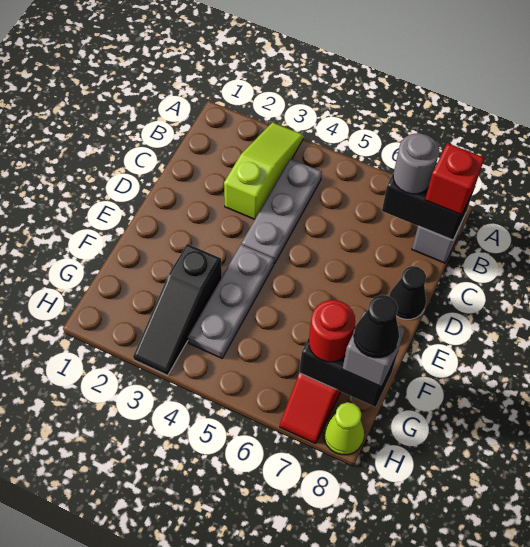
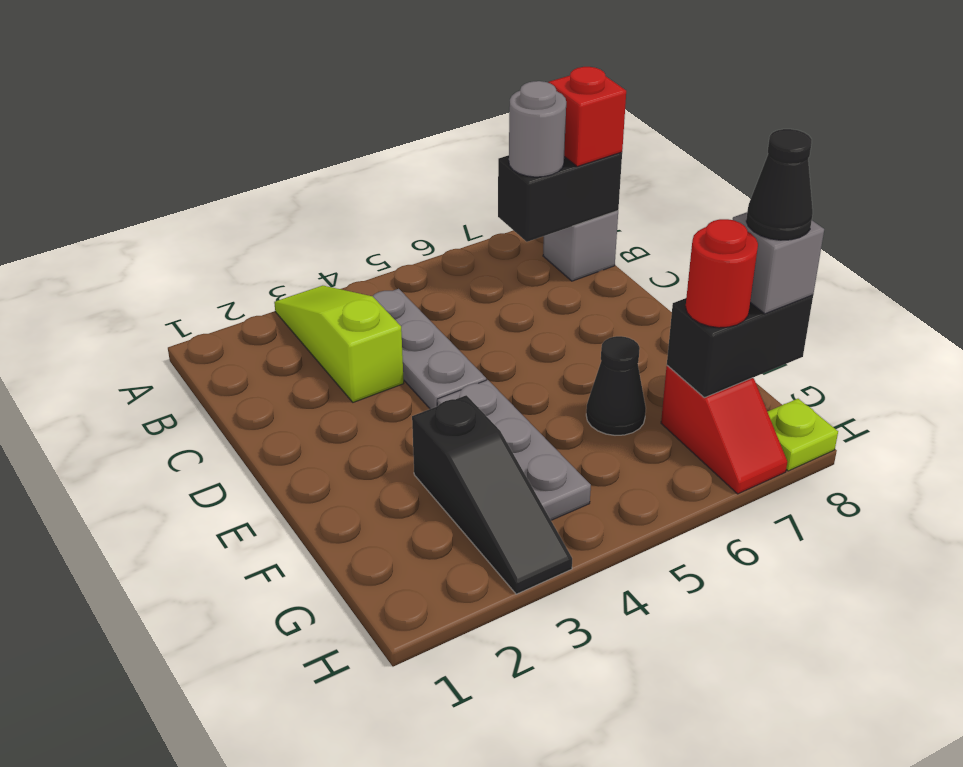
black 1x1 cone [389,266,426,319] -> black 1x1 cone moved to [586,336,646,435]
lime 1x1 cone [324,402,364,455] -> lime 1x1 plate [768,399,838,471]

